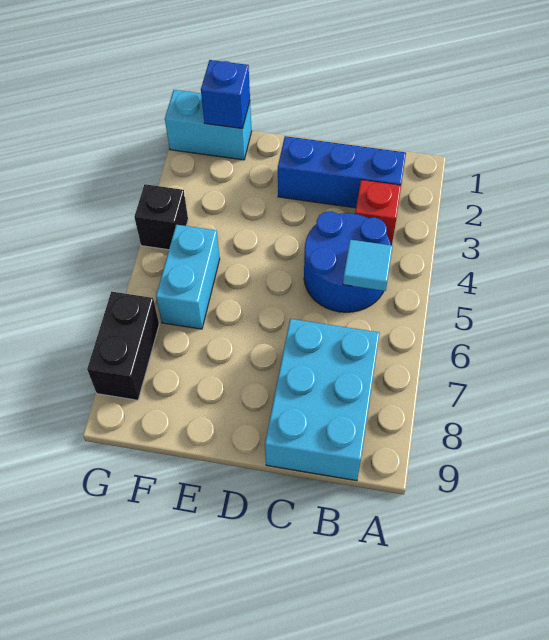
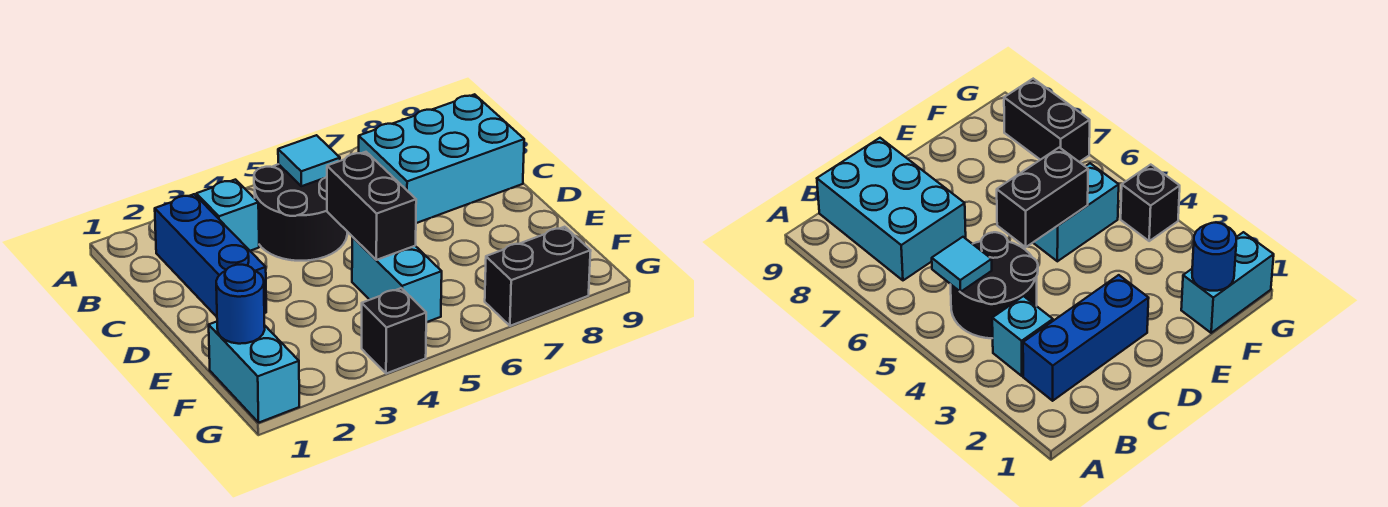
red 1x1 brick [355,180,401,245] -> cyan 1x1 brick [196,180,259,251]
blue 2x2 round brick [304,211,391,312] -> black 2x2 round brick [254,164,347,261]
none -> black 1x2 brick [327,152,416,260]
blue 1x1 brick [201,60,250,129] -> blue 1x1 round brick [216,265,265,344]
cyan 1x2 brick [156,225,220,329] -> cyan 1x2 brick turned to [352,237,442,322]

